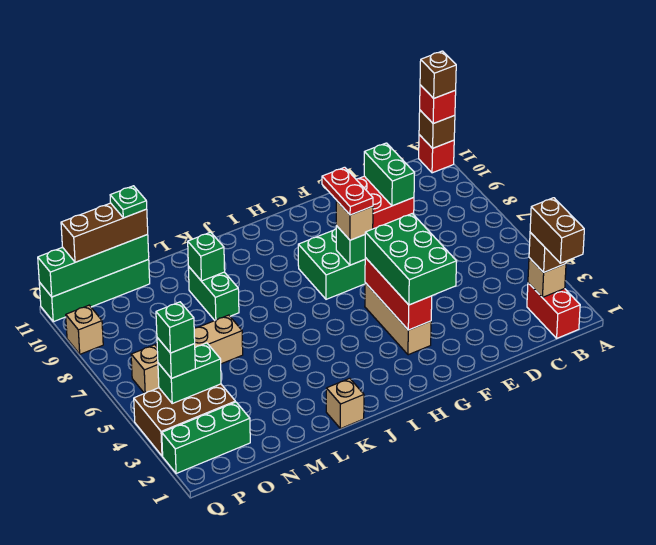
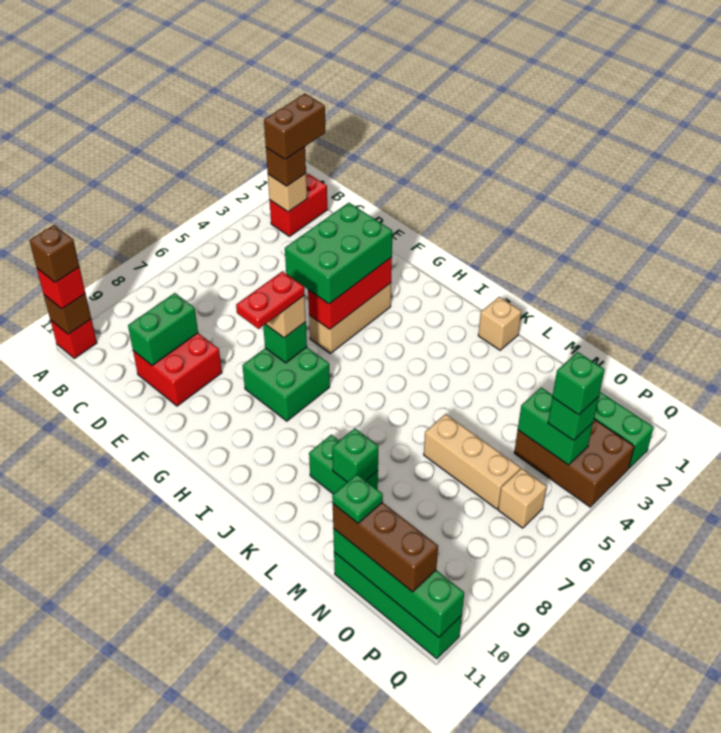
green 1x2 brick [188,266,239,320] -> green 1x2 brick turned to [309,435,378,494]
tan 1x1 brick [66,305,103,354] -> none

